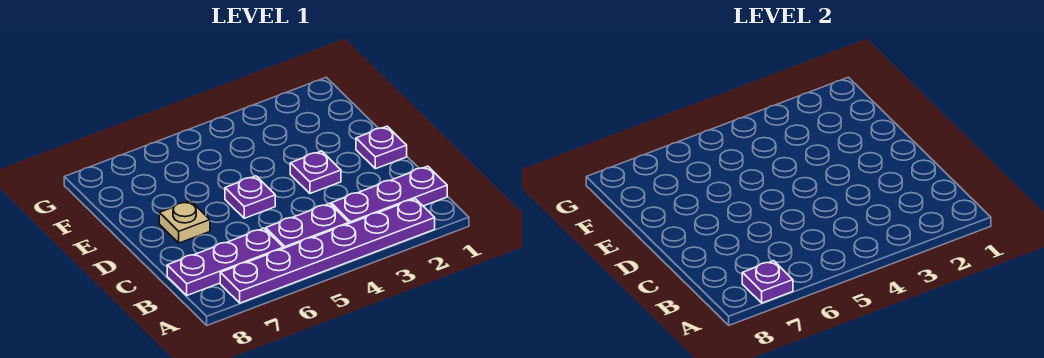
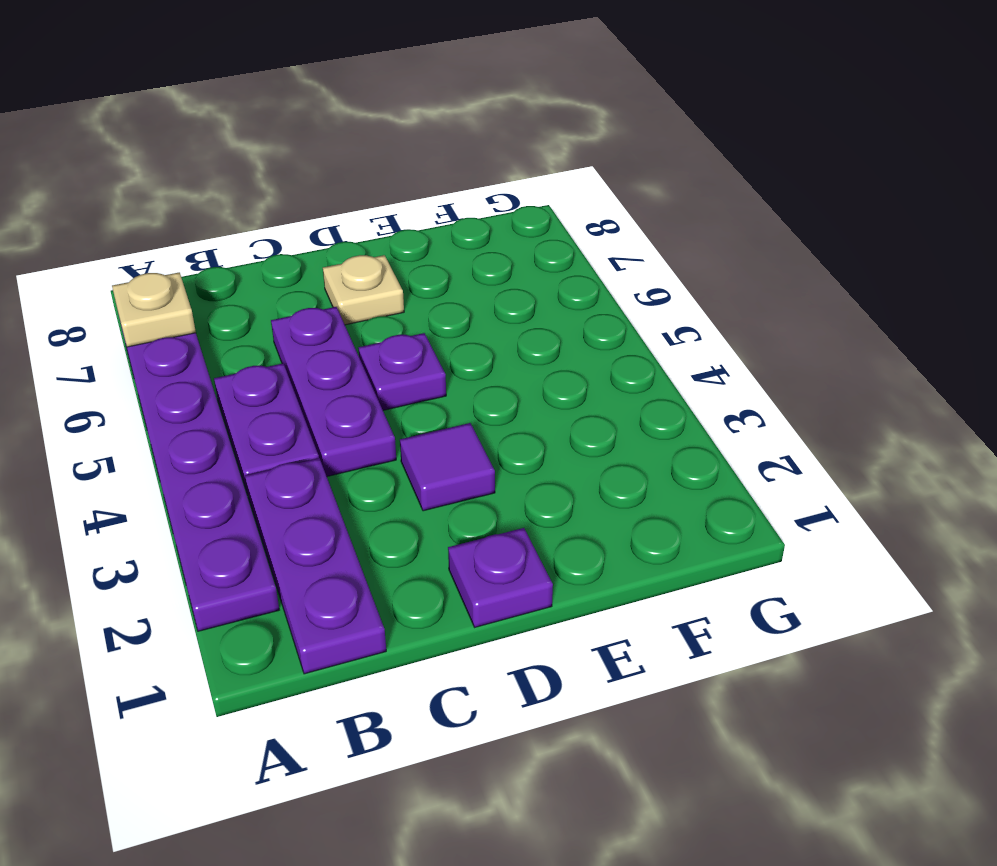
purple 1x1 plate [742,261,793,303] -> tan 1x1 plate [112,272,196,347]
purple 1x3 plate [167,228,283,295] -> purple 1x3 plate moved to [271,307,396,476]
purple 1x1 plate [290,151,341,193] -> purple 1x1 tile [400,423,495,511]

